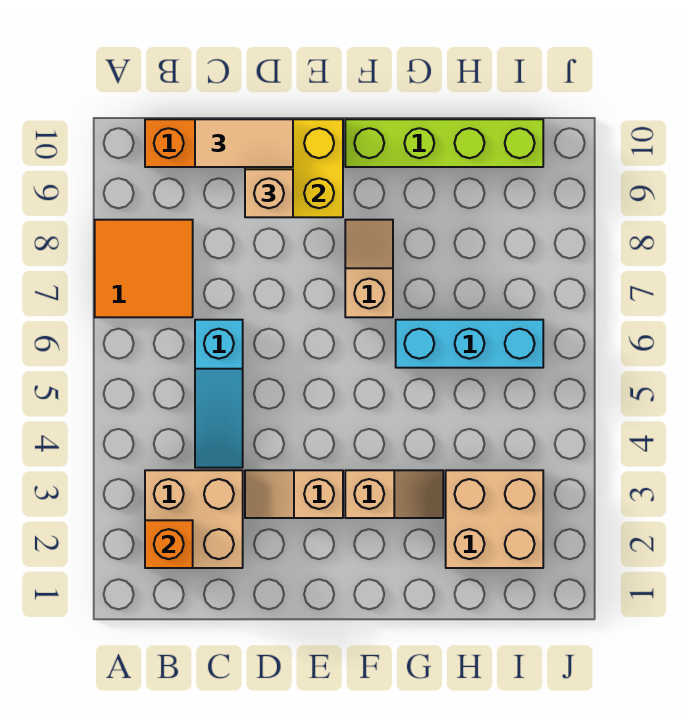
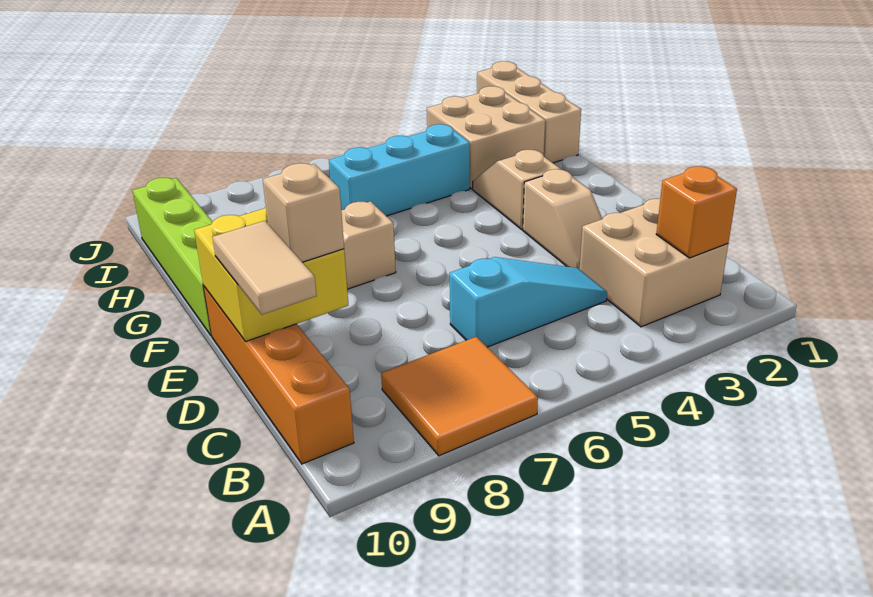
cyan 1x3 brick [396,320,543,368] -> cyan 1x3 brick turned to [329,124,470,216]
none -> tan 1x3 brick [477,61,581,163]

